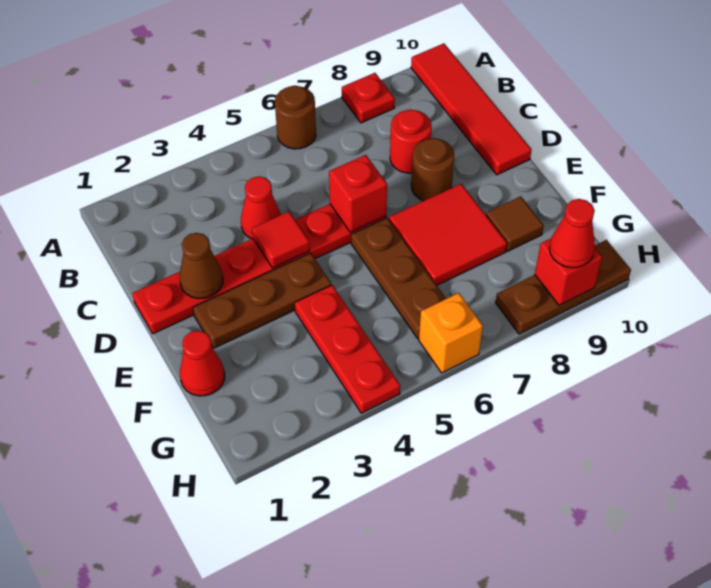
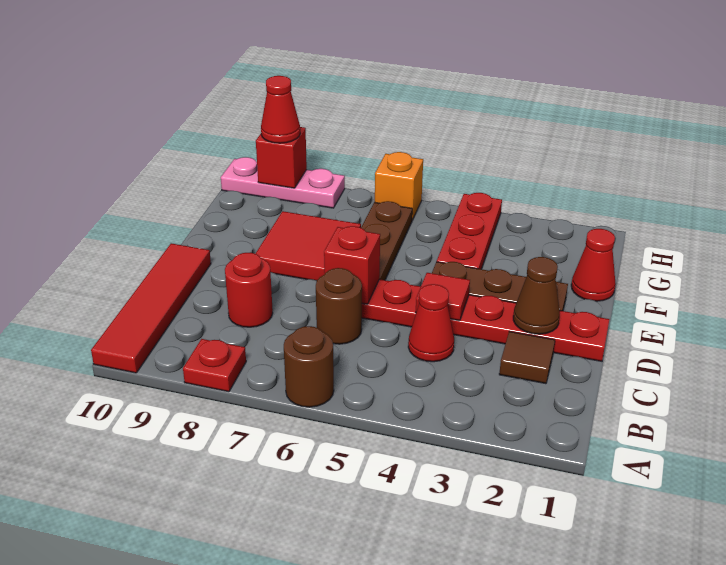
brown 1x1 round brick [411,138,454,201] -> brown 1x1 round brick moved to [316,268,362,344]
brown 1x1 tile [486,196,544,251] -> brown 1x1 tile moved to [499,332,555,384]
brown 1x3 plate [496,240,631,334] -> pink 1x3 plate [221,157,345,208]

